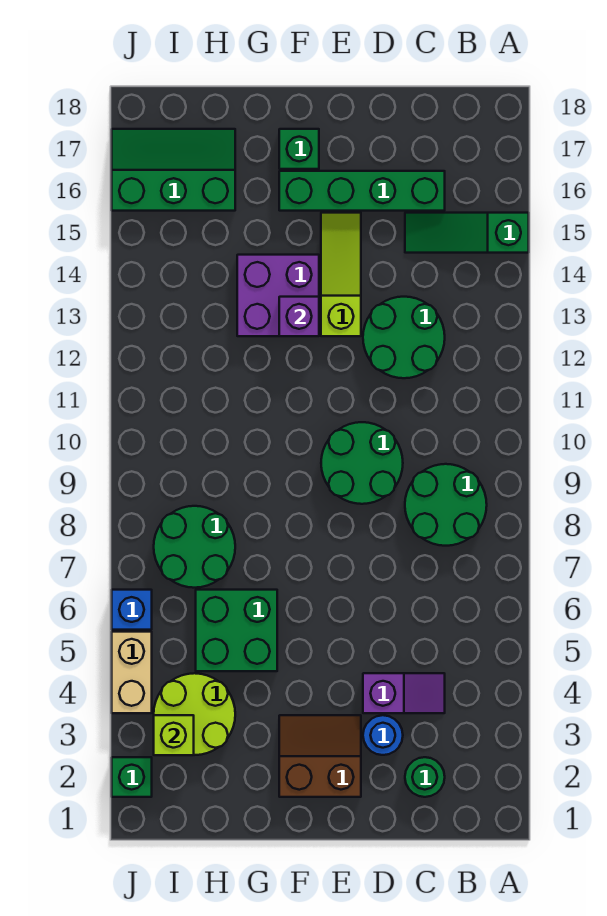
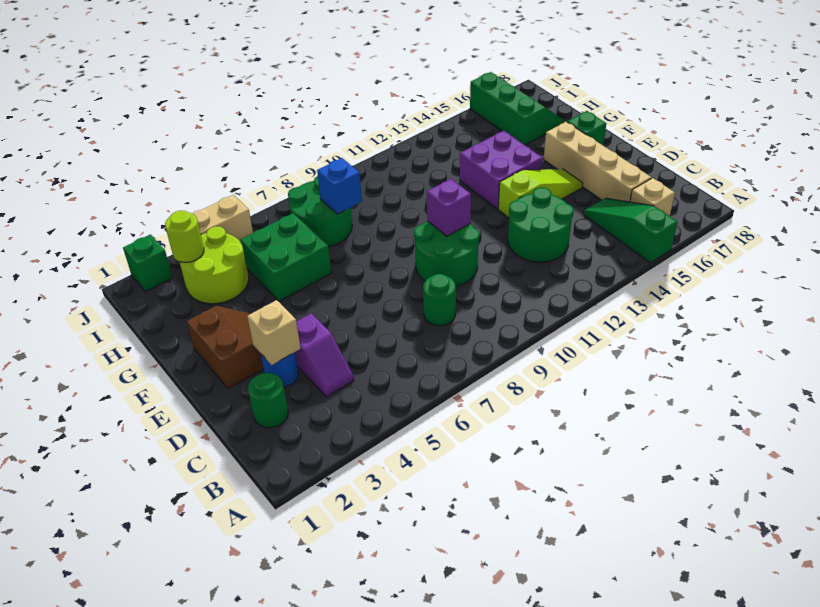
green 2x2 round brick [405,464,487,546] -> green 1x1 round brick [423,274,456,326]
none -> tan 1x1 brick [630,178,675,216]
green 1x4 brick [279,171,445,211] -> tan 1x4 brick [544,122,651,202]
none -> tan 1x1 brick [247,300,301,365]
purple 1x1 brick [279,297,319,336] -> purple 1x1 brick moved to [427,179,471,236]
lime 1x1 brick [154,715,194,755] -> lime 1x1 round brick [165,211,204,262]
blue 1x1 brick [112,590,152,630] -> blue 1x1 brick moved to [317,158,362,214]

